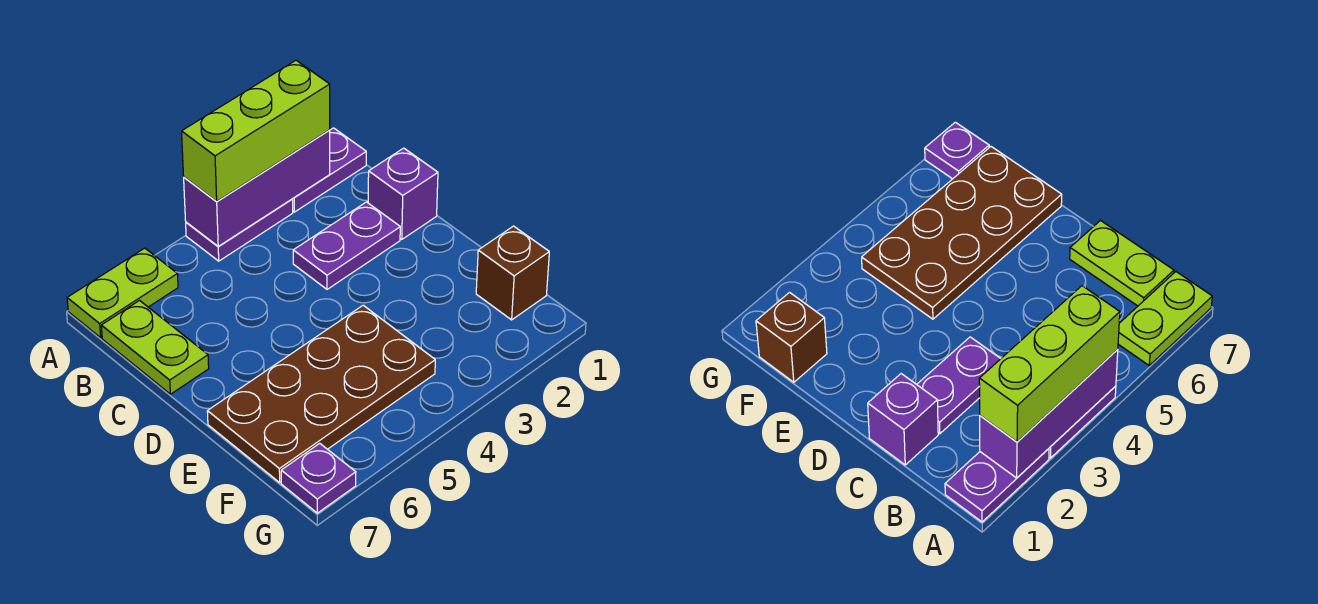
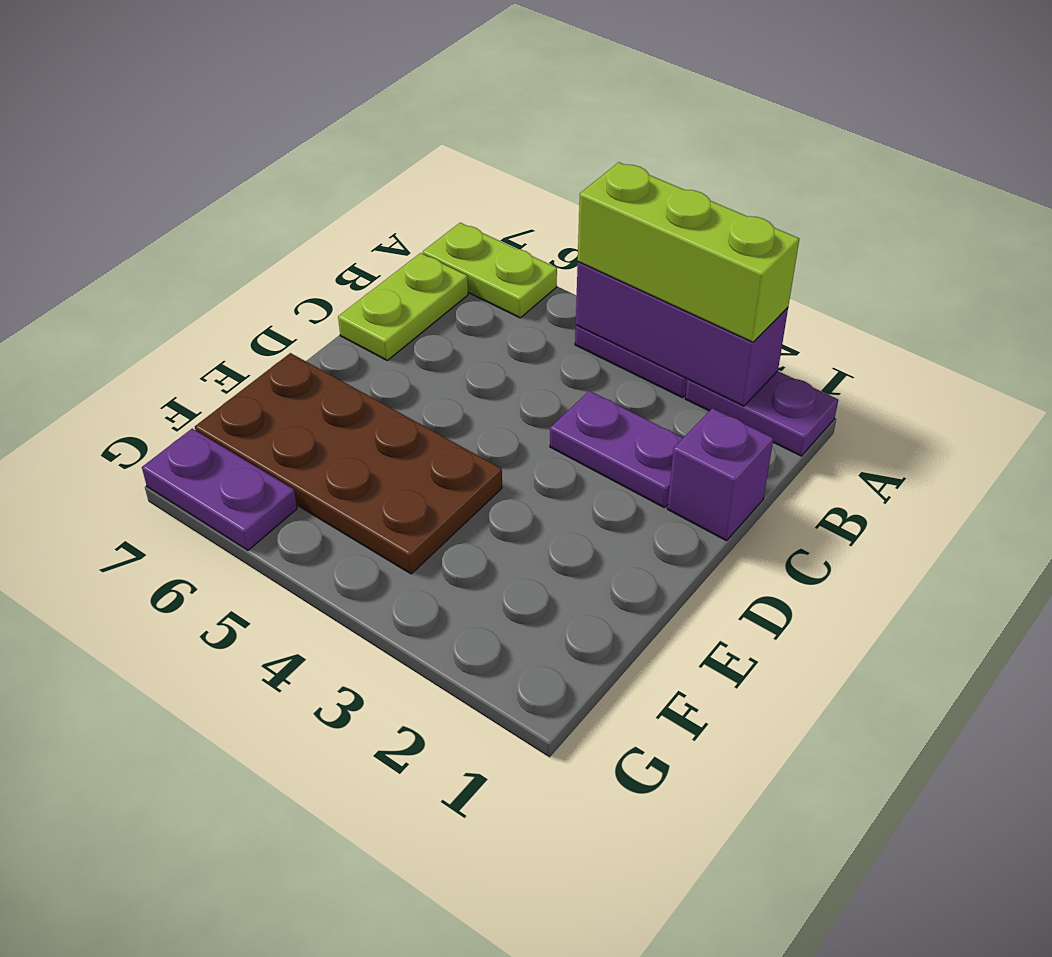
brown 1x1 brick [476,226,549,320] -> none
purple 1x1 plate [281,443,356,513] -> purple 1x2 plate [142,429,297,550]

